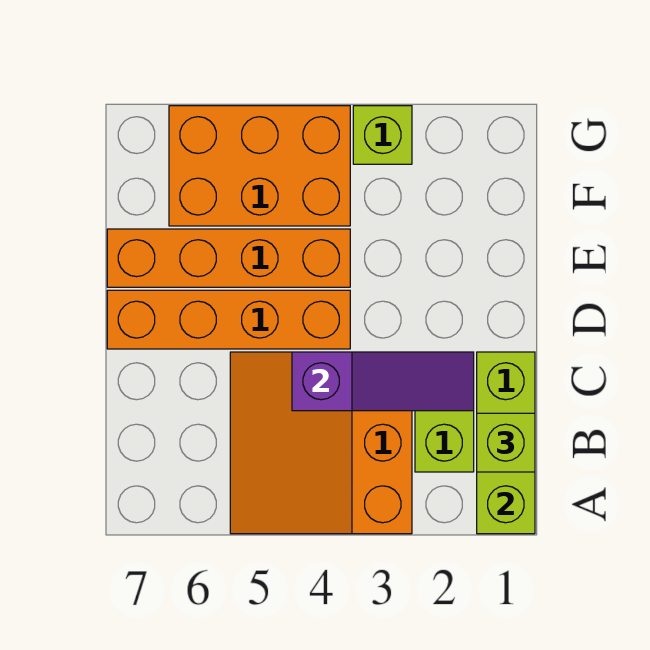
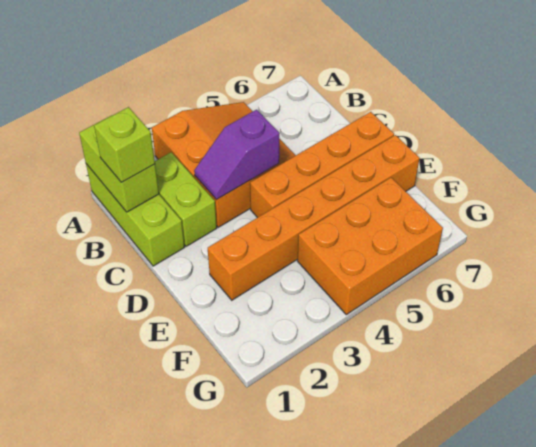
purple 1x3 slope [292,352,474,411] -> purple 1x2 slope [194,110,280,200]
orange 1x4 brick [107,229,350,287] -> orange 1x6 brick [208,135,420,300]
lime 1x1 brick [353,106,412,164] -> none

